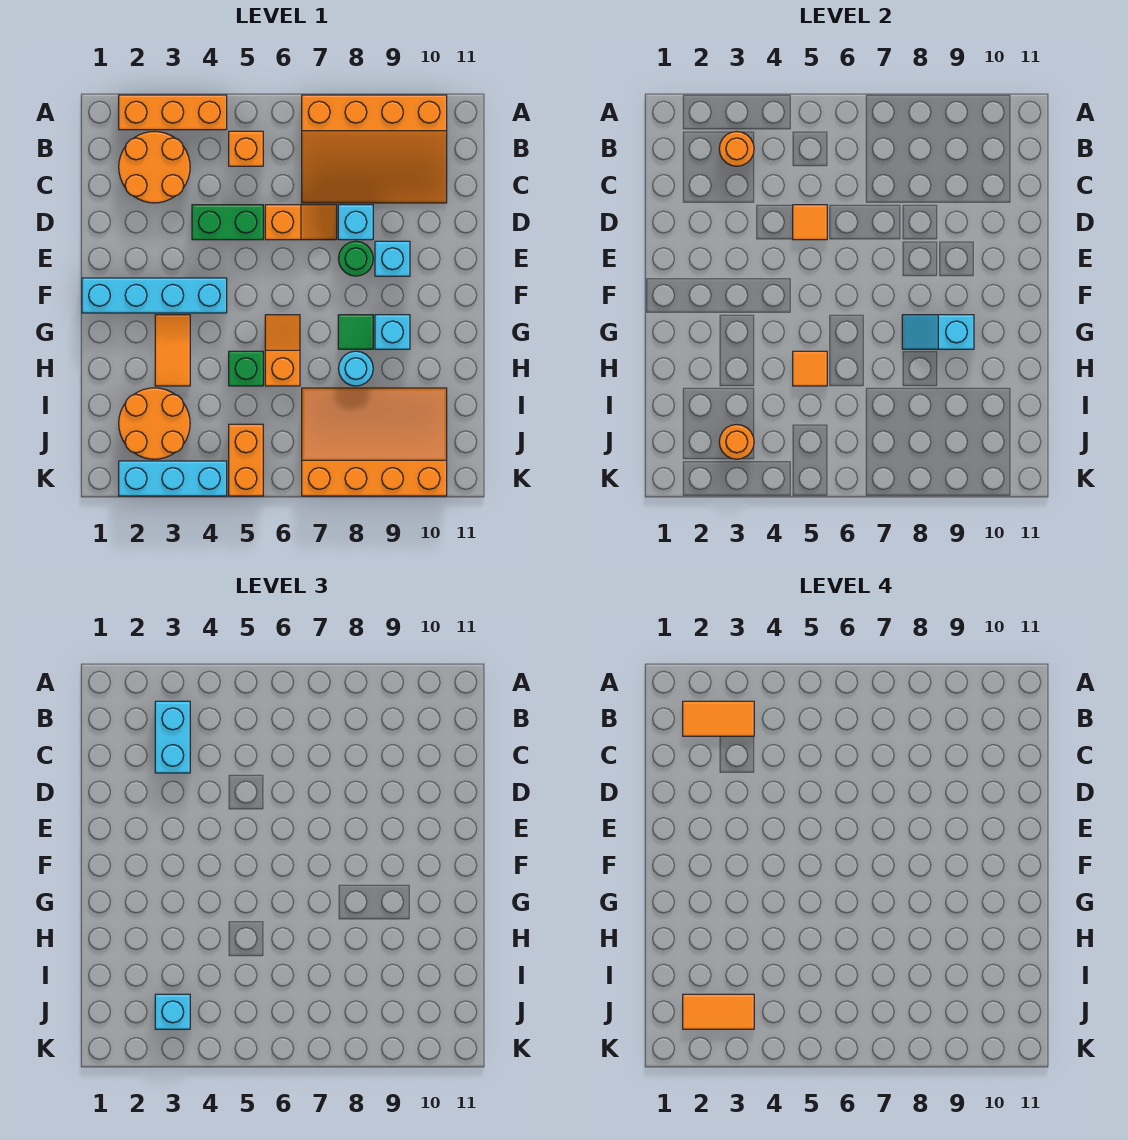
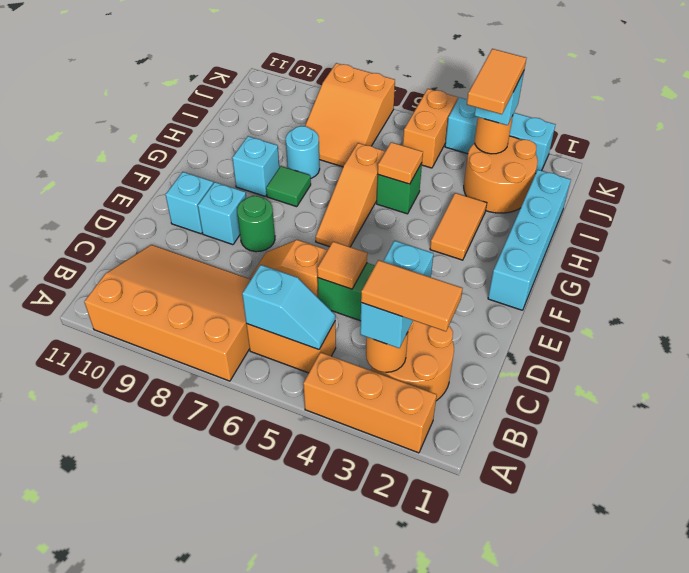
orange 1x1 brick [229,131,263,166] -> orange 1x2 brick [246,322,336,373]
cyan 1x1 brick [338,205,373,240] -> cyan 1x1 brick moved to [166,172,213,234]
cyan 1x4 brick [82,278,227,313] -> cyan 1x4 brick turned to [488,170,571,310]
orange 1x2 slope [265,315,300,386] -> orange 1x3 slope [316,143,386,247]
cyan 1x2 slope [902,315,974,349] -> cyan 1x2 slope moved to [242,265,335,350]
orange 3x4 slope [302,388,447,496] -> orange 2x3 slope [305,63,395,167]
orange 1x2 tile [683,994,754,1029] -> orange 1x2 tile turned to [467,49,526,114]

